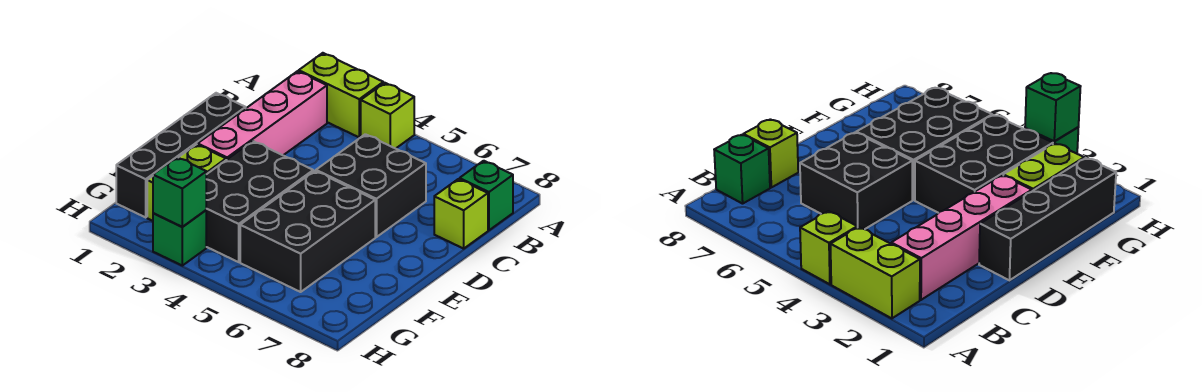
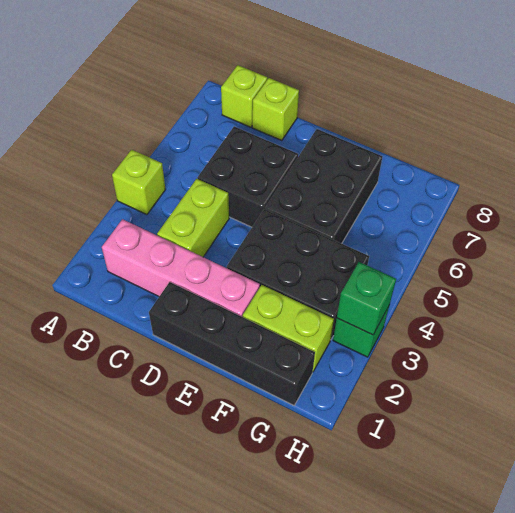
lime 1x2 brick [299,53,383,137] -> lime 1x2 brick moved to [157,179,229,257]
green 1x1 brick [460,161,513,230] -> lime 1x1 brick [221,65,267,127]
black 2x3 brick [240,171,375,292] -> black 2x3 brick turned to [265,129,383,244]

